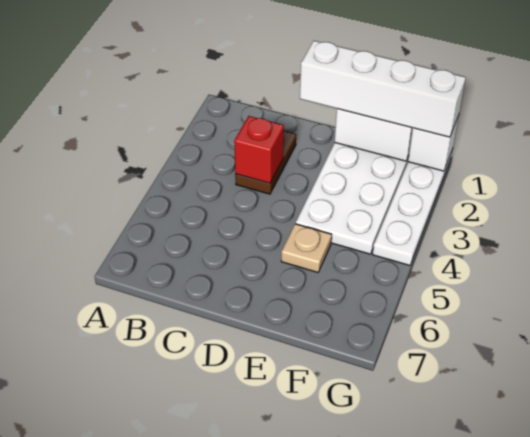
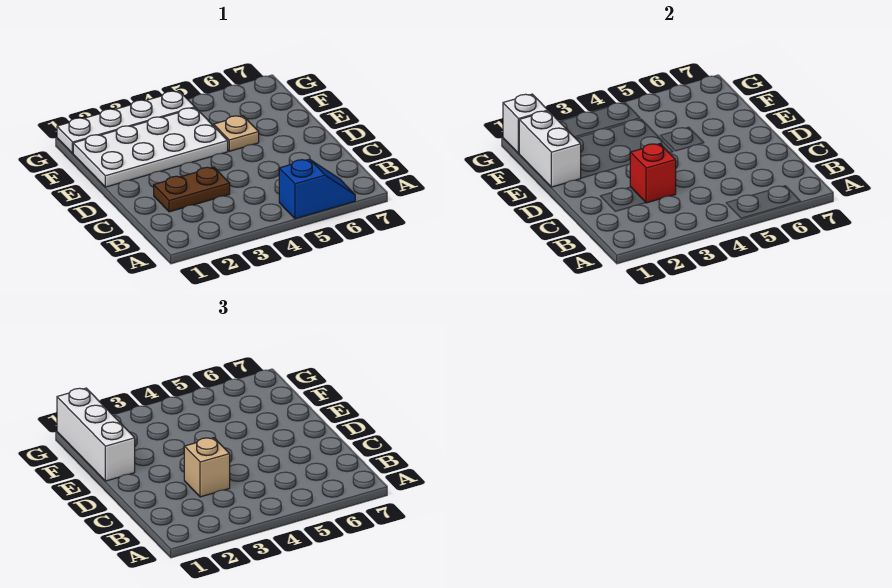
none -> blue 1x2 slope [279,159,355,219]
none -> tan 1x1 brick [184,438,230,497]
white 1x4 brick [300,41,466,137] -> white 1x3 brick [57,388,135,481]

